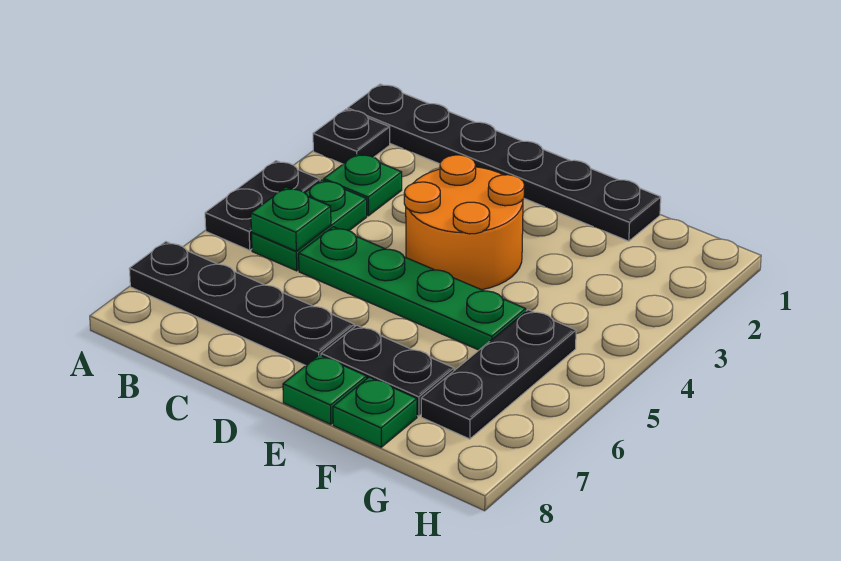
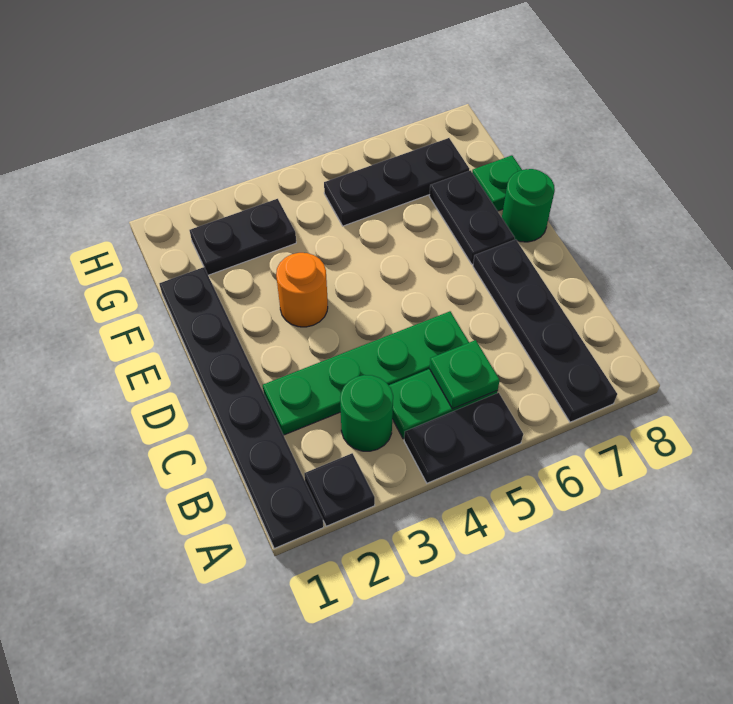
green 1x1 plate [324,154,402,216] -> green 1x1 round brick [340,375,393,451]
green 1x4 plate [299,227,526,350] -> green 1x4 plate turned to [263,311,469,435]
orange 2x2 round brick [404,155,524,290] -> orange 1x1 round brick [276,253,328,327]
green 1x1 plate [283,355,367,424] -> green 1x1 round brick [502,169,555,242]
none -> black 1x2 plate [189,199,296,275]

